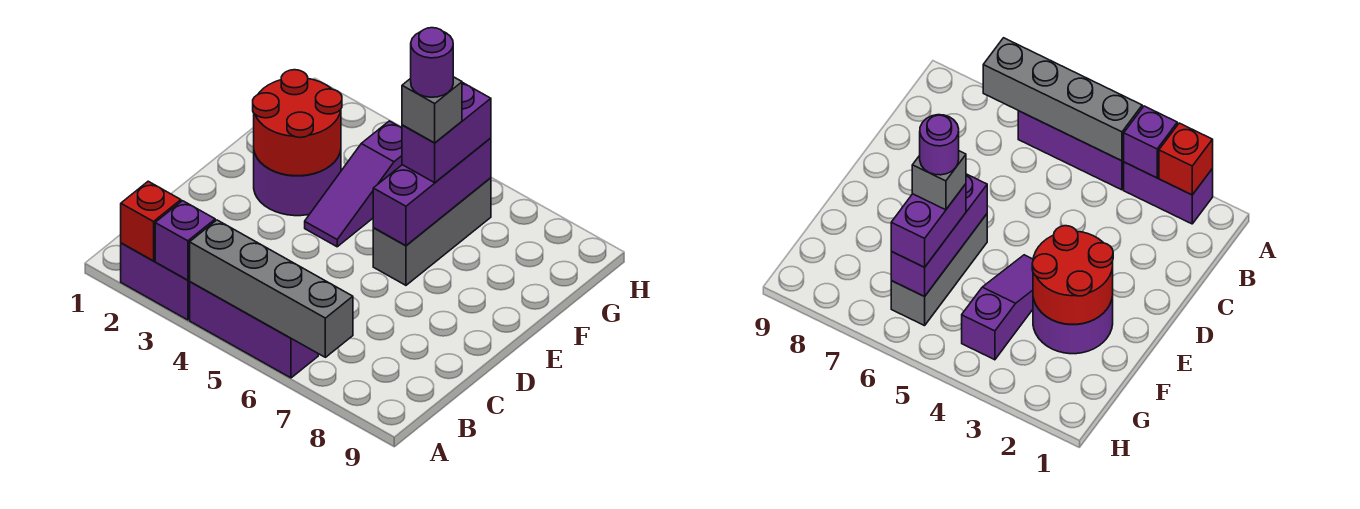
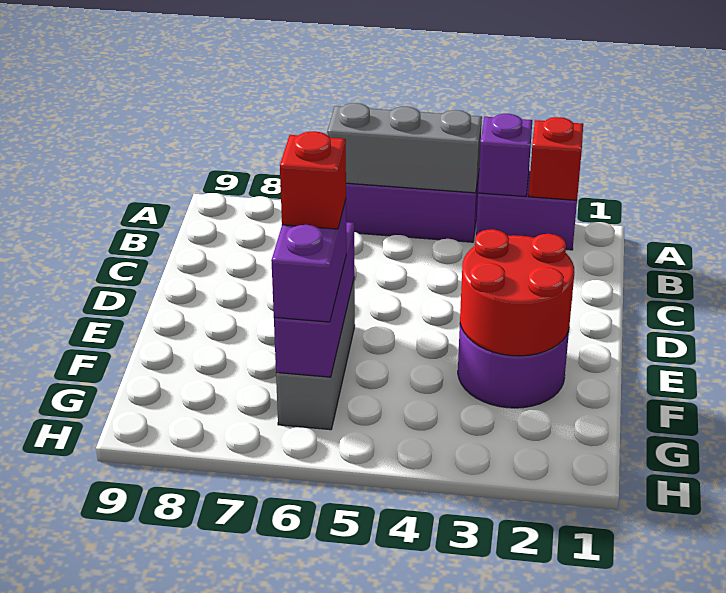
grey 1x4 brick [190,220,353,357] -> grey 1x3 brick [327,103,482,193]
purple 1x3 slope [305,121,402,247] -> none
grey 1x1 brick [402,77,462,143] -> red 1x1 brick [280,131,346,229]
purple 1x1 round brick [411,28,453,97] -> none

